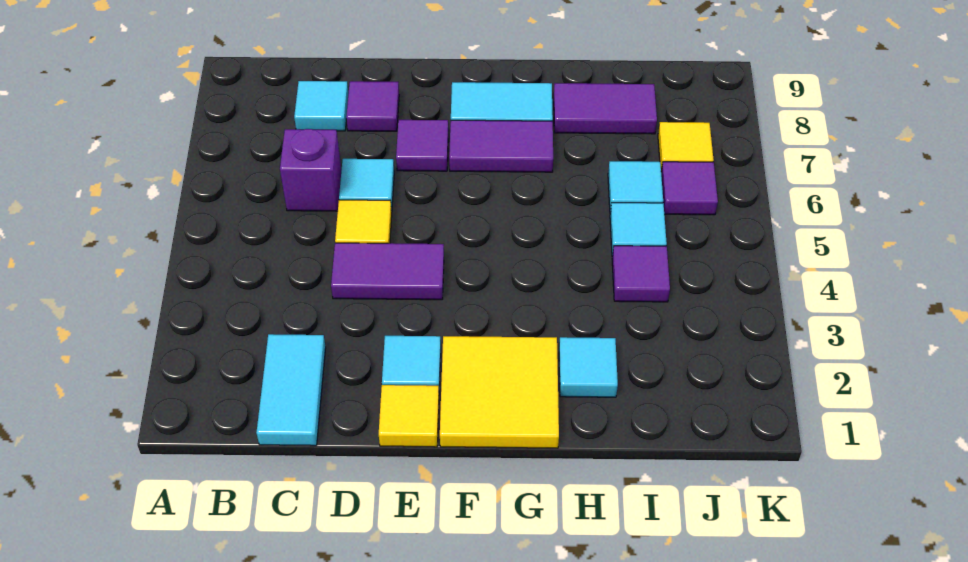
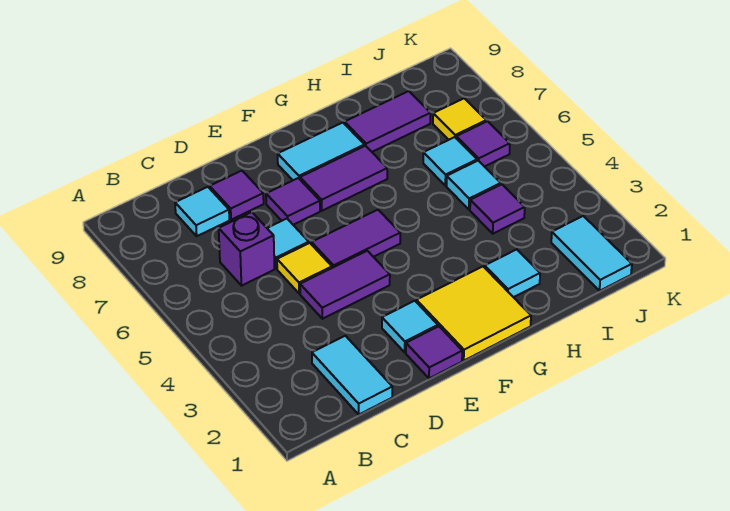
yellow 1x1 tile [379,385,439,447] -> purple 1x1 tile [406,326,462,378]
none -> purple 1x2 tile [312,210,400,268]
none -> cyan 1x2 tile [551,216,632,291]

